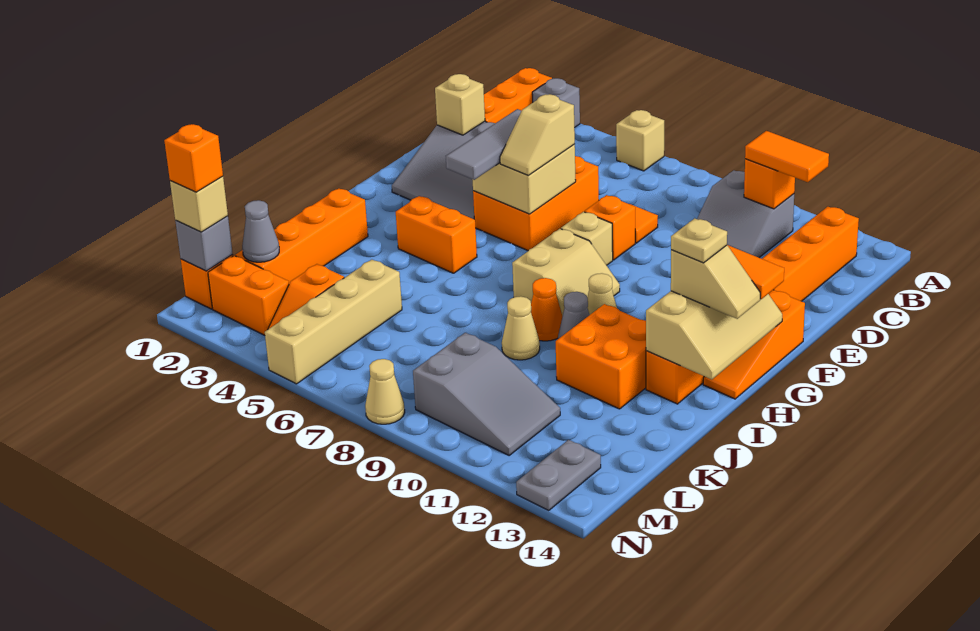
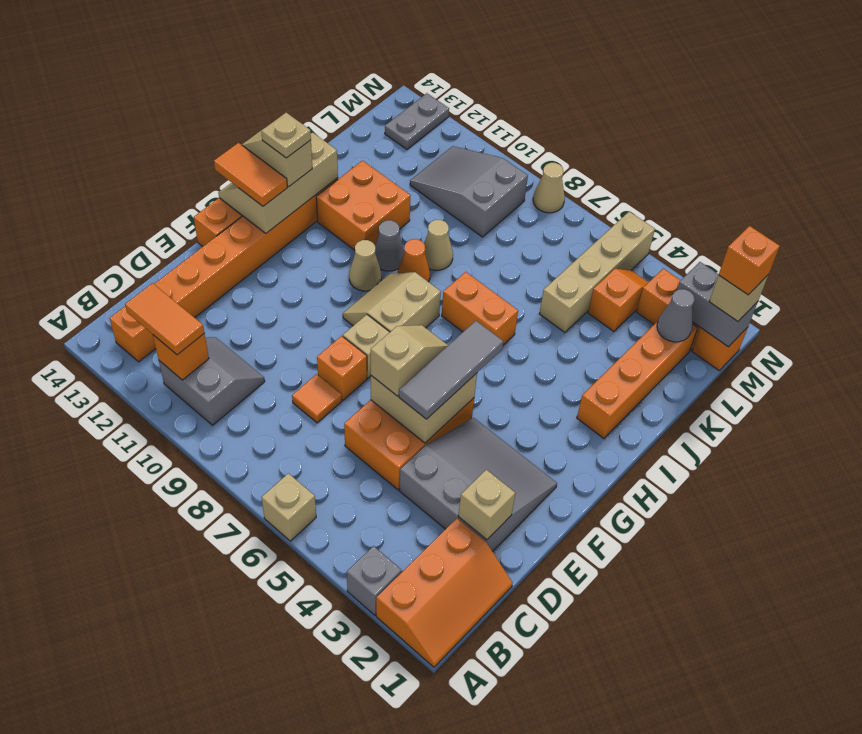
orange 1x2 brick [396,196,477,273] -> orange 1x2 brick moved to [442,272,518,345]
grey 1x1 brick [175,216,233,271] -> grey 1x2 brick [677,262,758,347]

